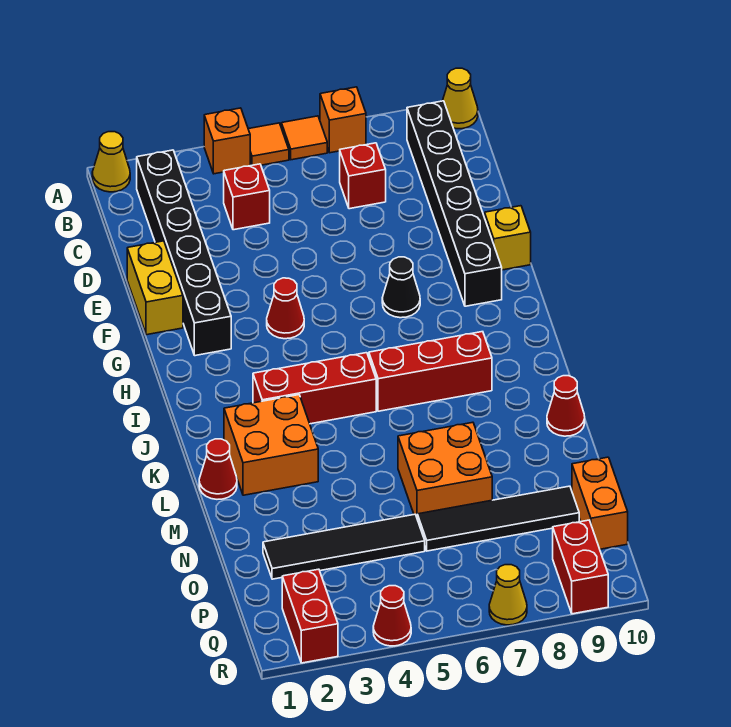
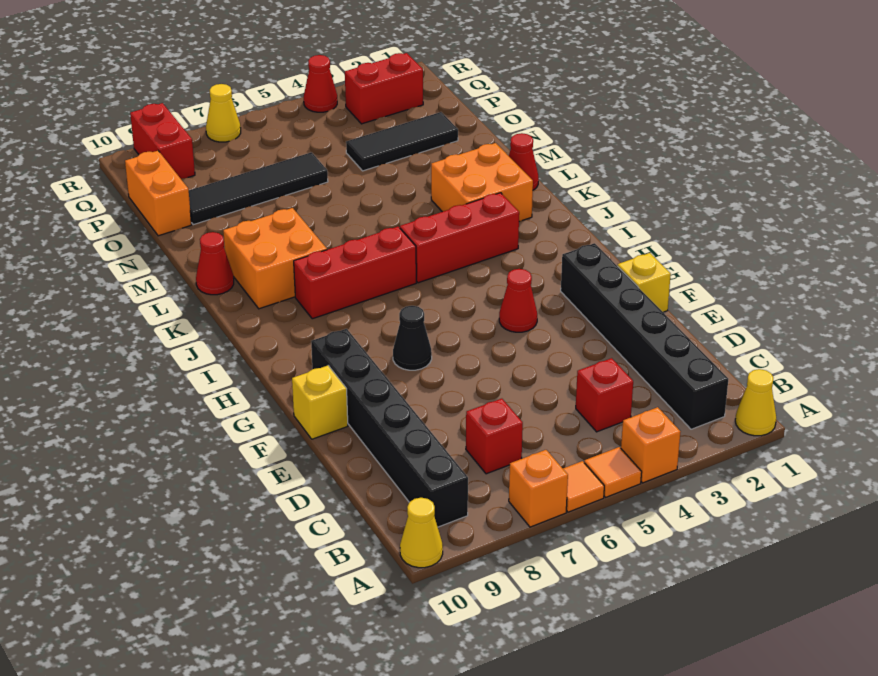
yellow 1x2 brick [127,241,183,335] -> yellow 1x1 brick [617,253,671,312]
orange 2x2 brick [398,422,492,517] -> orange 2x2 brick moved to [223,208,327,309]
black 1x4 tile [263,514,425,579] -> black 1x3 tile [346,112,458,171]
red 1x2 brick [282,569,338,663] -> red 1x2 brick turned to [345,53,423,124]

